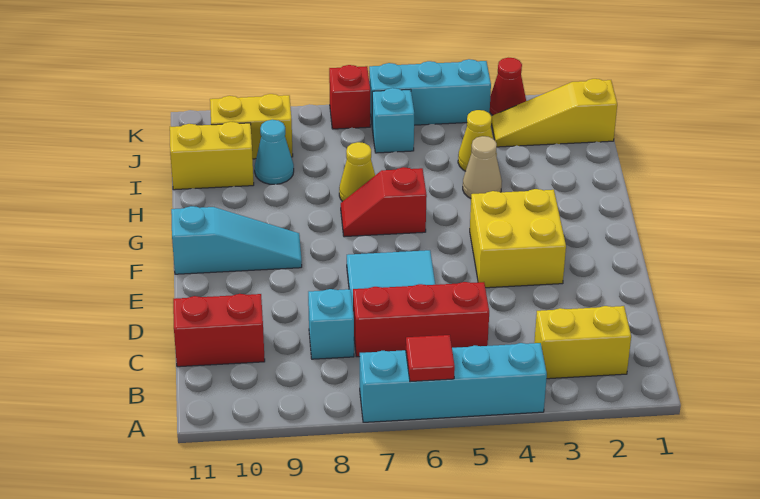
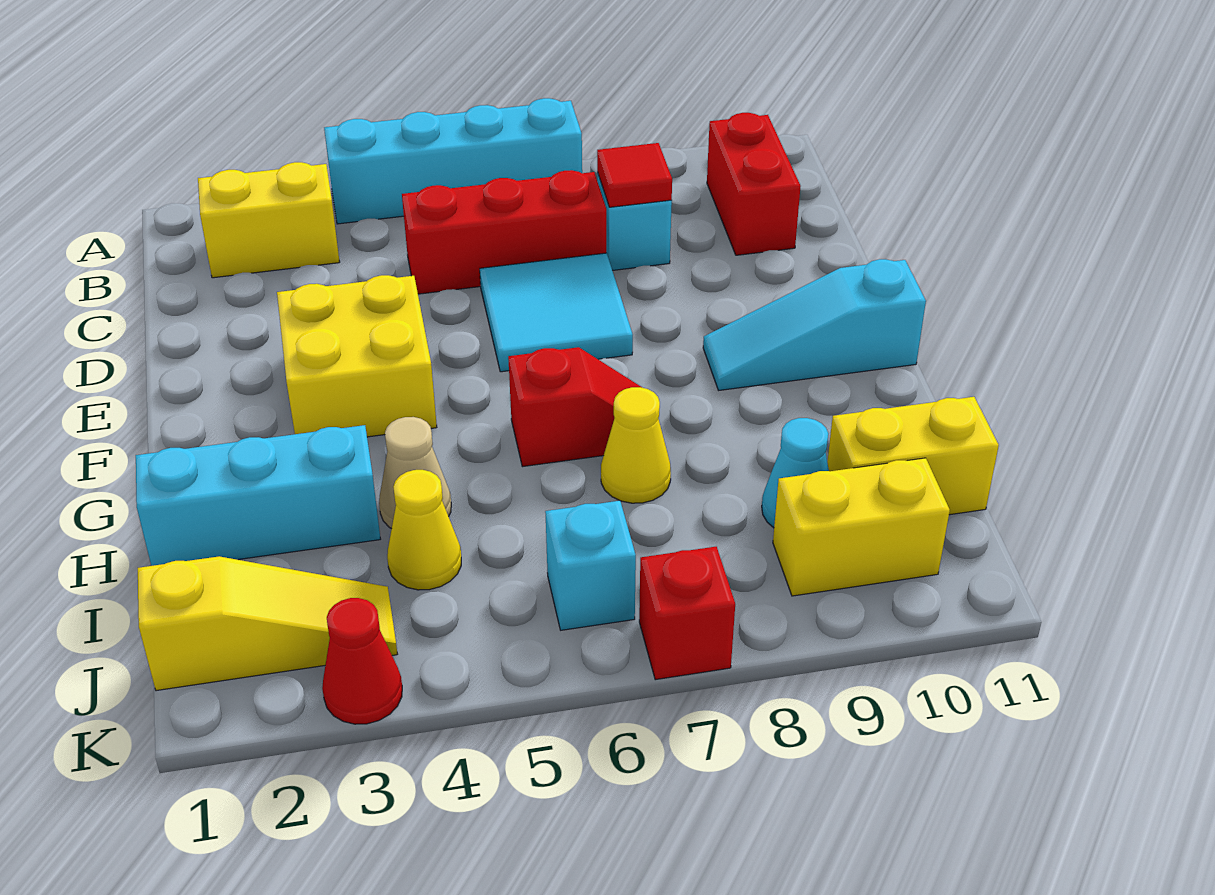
red 1x1 tile [406,335,455,382] -> red 1x1 tile moved to [597,143,672,207]
red 1x2 brick [173,294,265,367] -> red 1x2 brick turned to [707,113,801,255]
cyan 1x3 brick [369,59,491,125] -> cyan 1x3 brick moved to [136,425,380,566]

